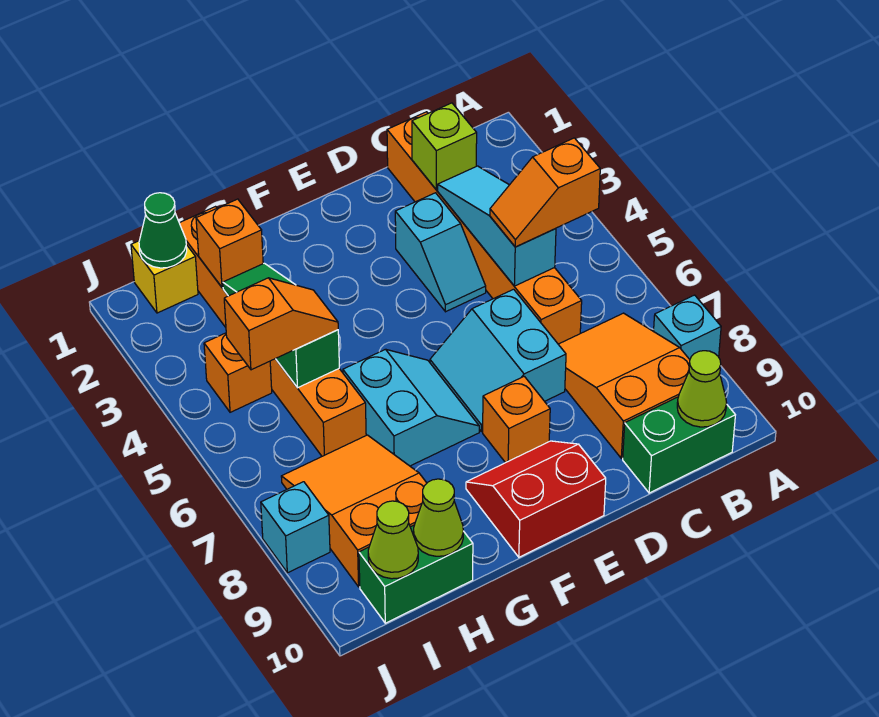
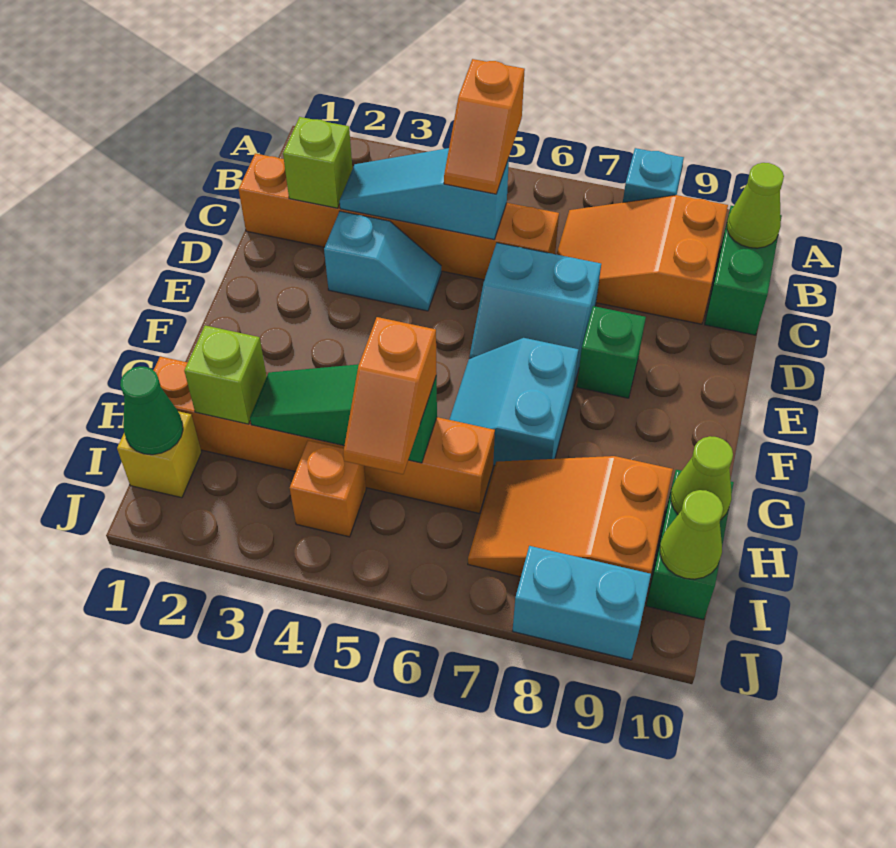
orange 1x1 brick [483,376,550,463] -> green 1x1 brick [577,306,646,398]
red 2x2 slope [466,441,606,557] -> none
cyan 2x2 slope [343,349,479,466] -> cyan 2x2 slope turned to [449,338,578,466]
orange 1x1 brick [196,199,263,287] -> lime 1x1 brick [184,325,267,424]
orange 1x2 slope [224,278,338,370] -> orange 1x2 slope turned to [343,317,437,474]
cyan 1x1 brick [261,482,330,573] -> cyan 1x2 brick [513,546,651,660]

